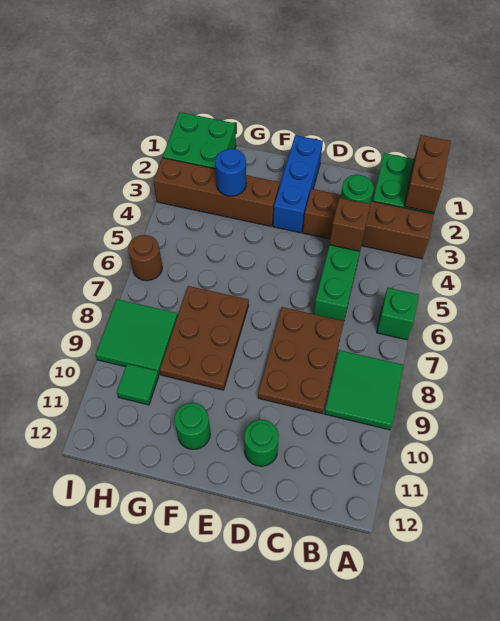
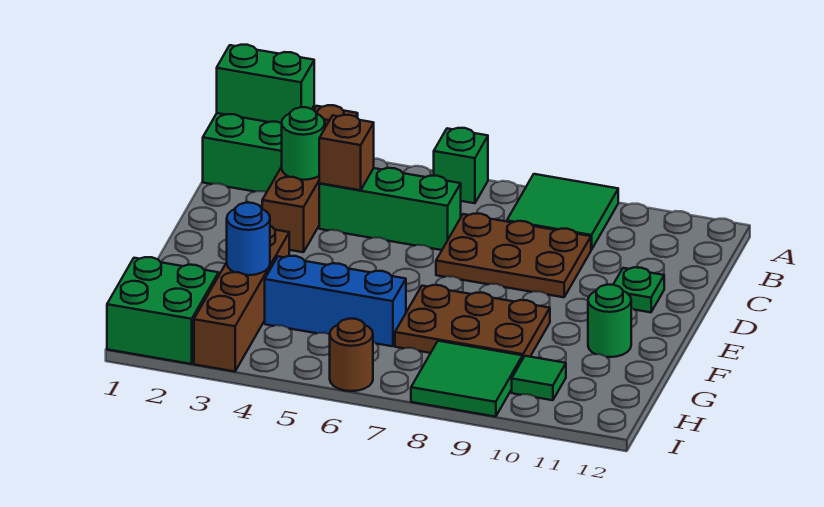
brown 1x2 brick [405,135,451,212] -> green 1x2 brick [217,45,314,123]
green 1x1 round brick [244,420,279,466] -> green 1x1 plate [613,267,664,312]
blue 1x3 brick [273,135,323,233] -> blue 1x3 brick moved to [265,256,406,346]

